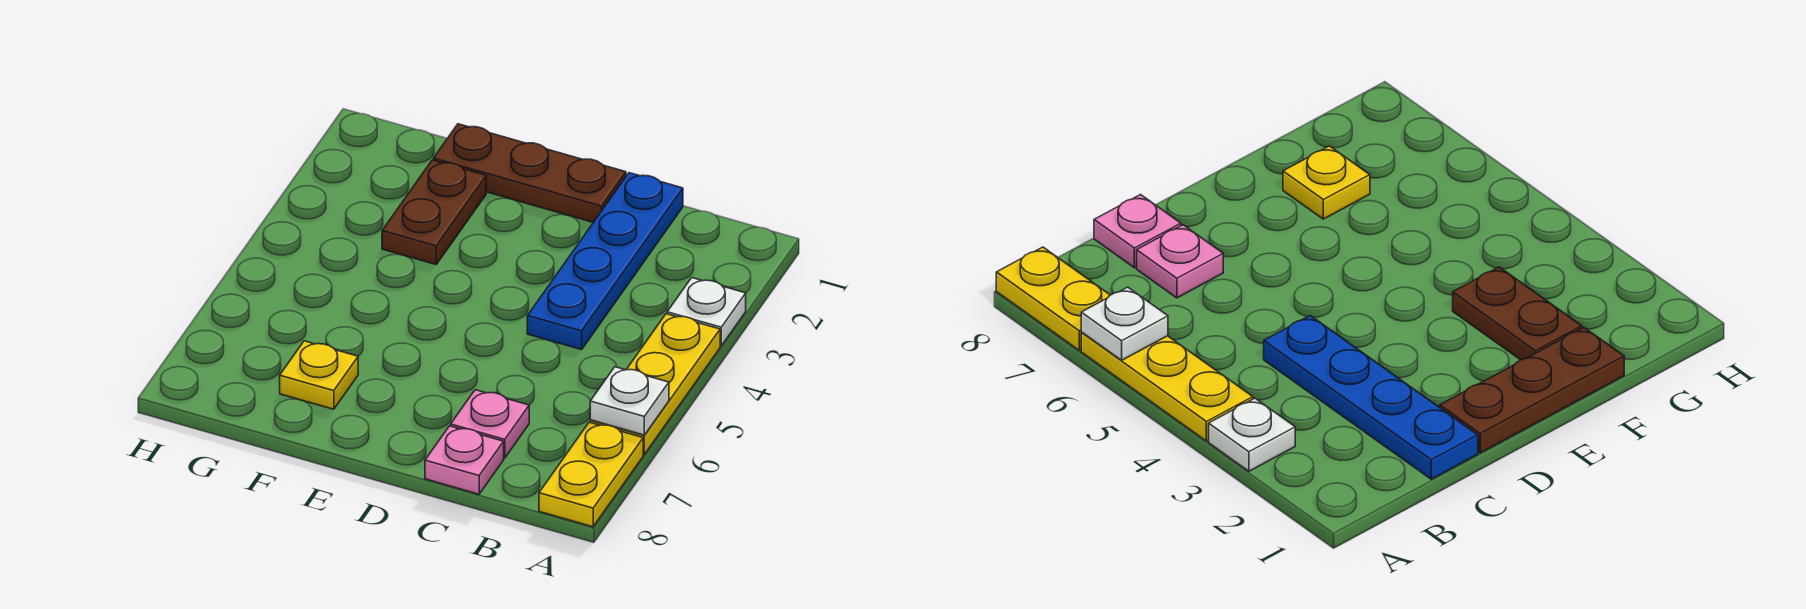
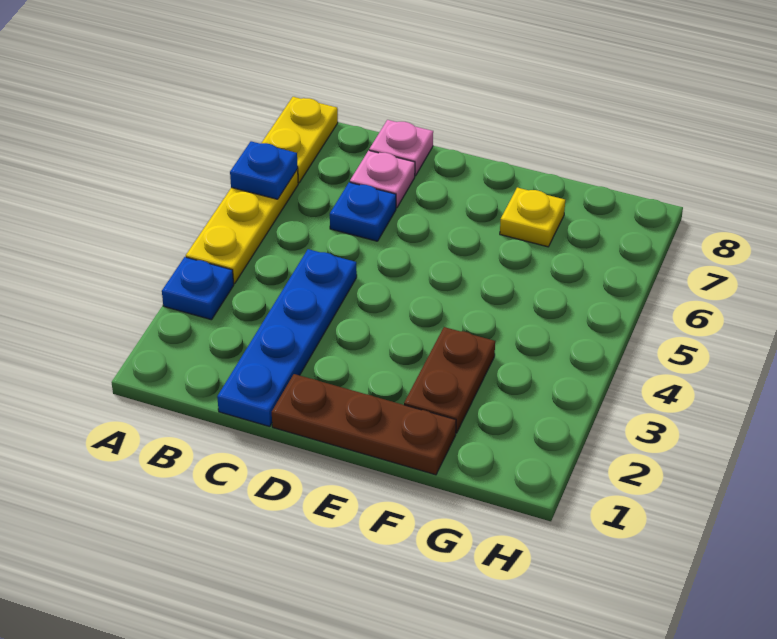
white 1x1 plate [667,278,746,346] -> blue 1x1 plate [162,257,234,320]
white 1x1 plate [590,367,669,435] -> blue 1x1 plate [230,141,298,199]
none -> blue 1x1 plate [330,182,396,241]

